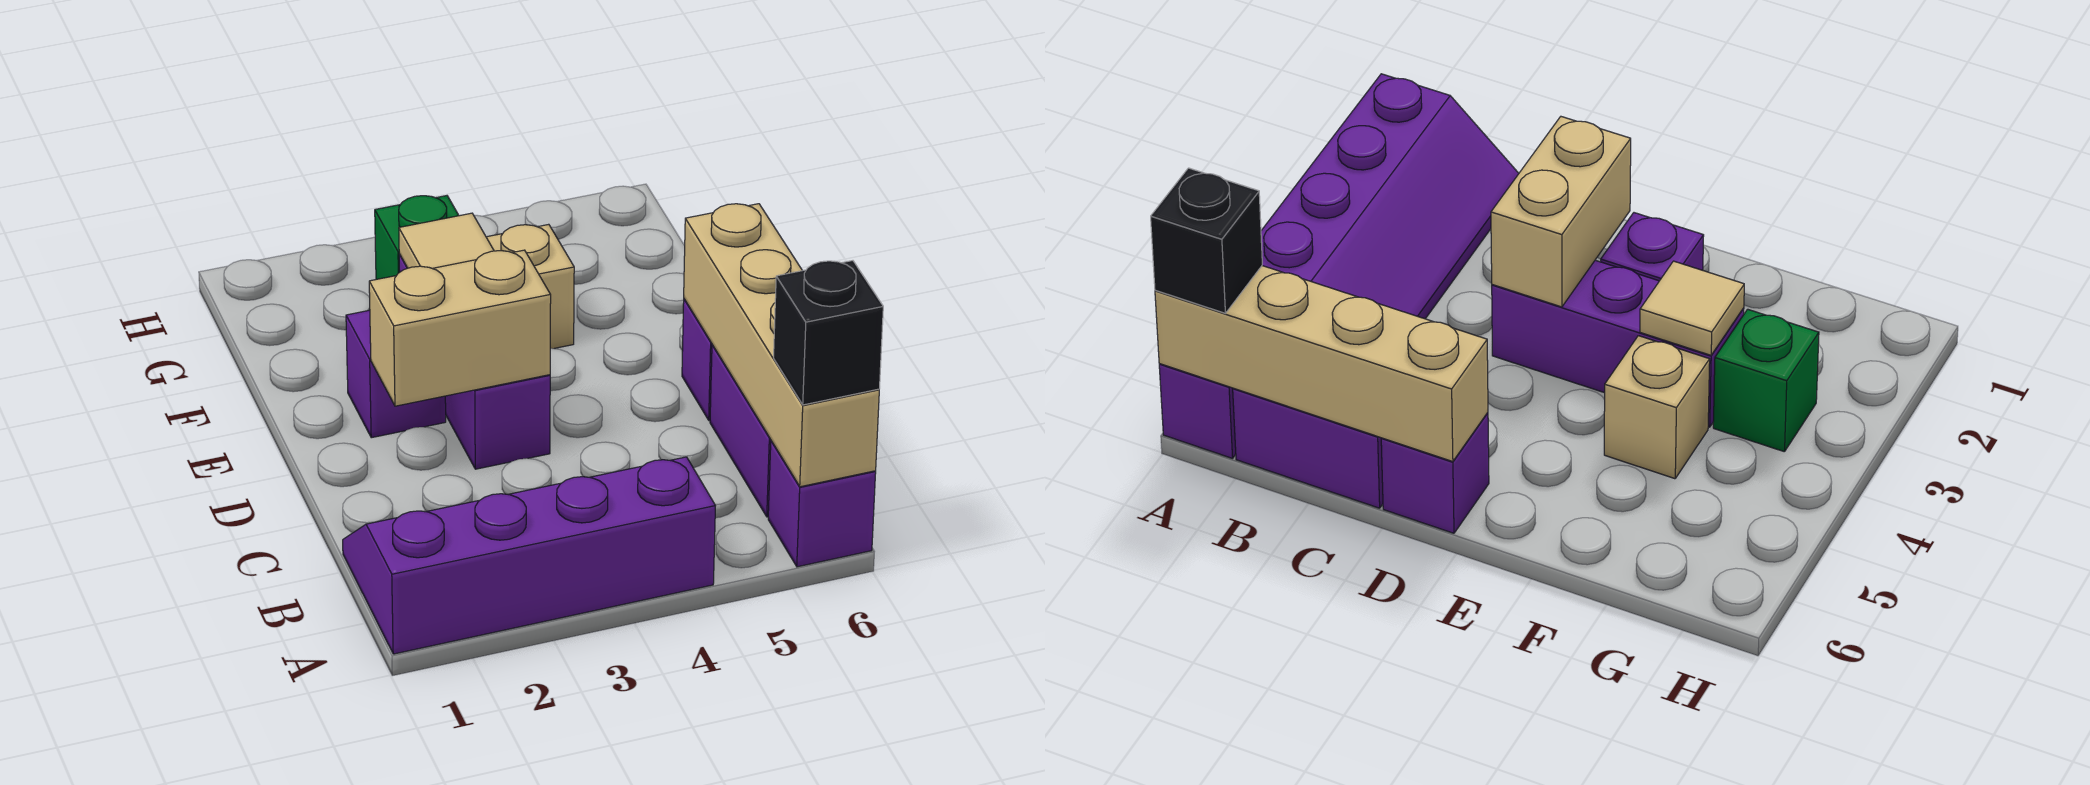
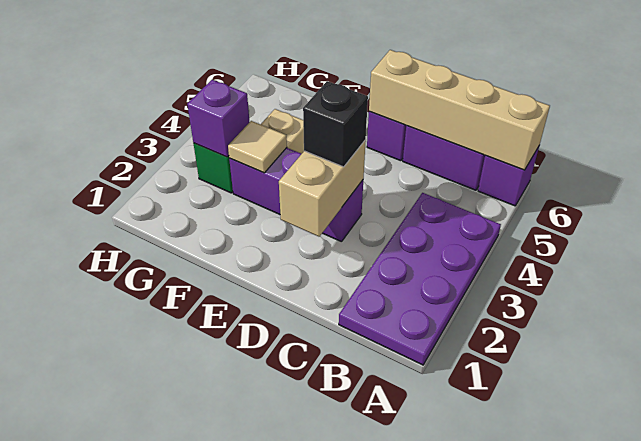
purple 2x4 slope [343,457,715,654] -> purple 2x4 plate [339,193,501,365]
black 1x1 brick [774,261,883,405] -> black 1x1 brick moved to [303,81,368,167]
purple 1x1 brick [346,310,446,438] -> purple 1x1 brick moved to [187,80,249,157]

